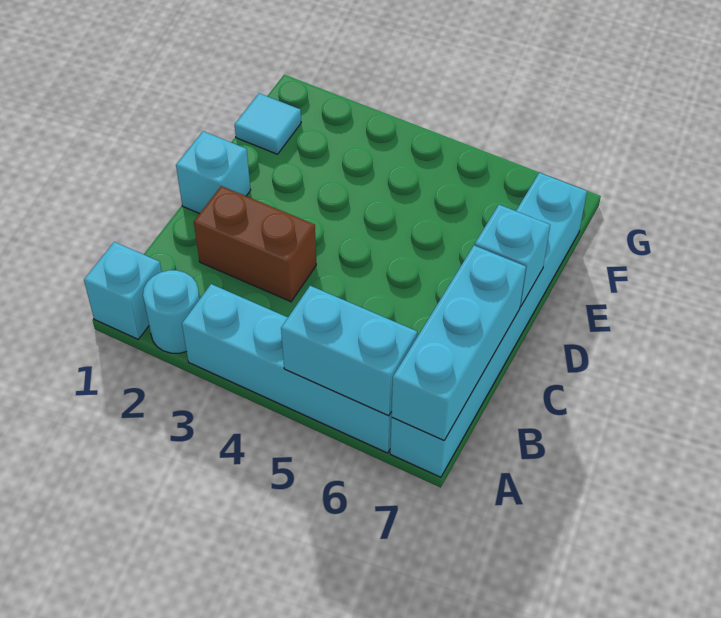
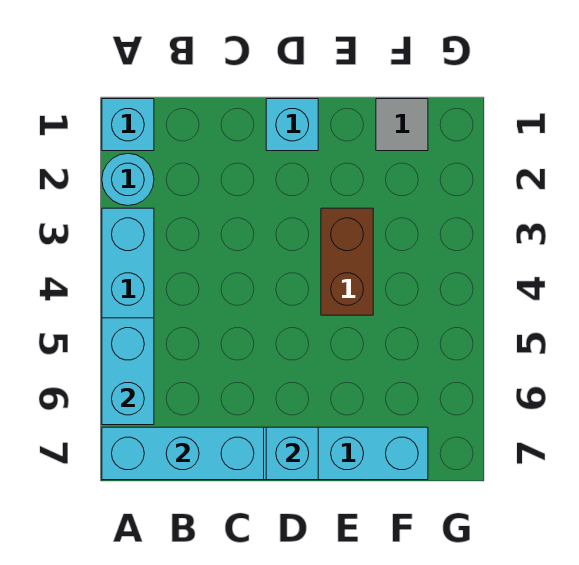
brown 1x2 brick [194,186,316,302] -> brown 1x2 brick moved to [321,208,373,315]
cyan 1x1 tile [235,93,301,154] -> grey 1x1 tile [376,99,428,151]

